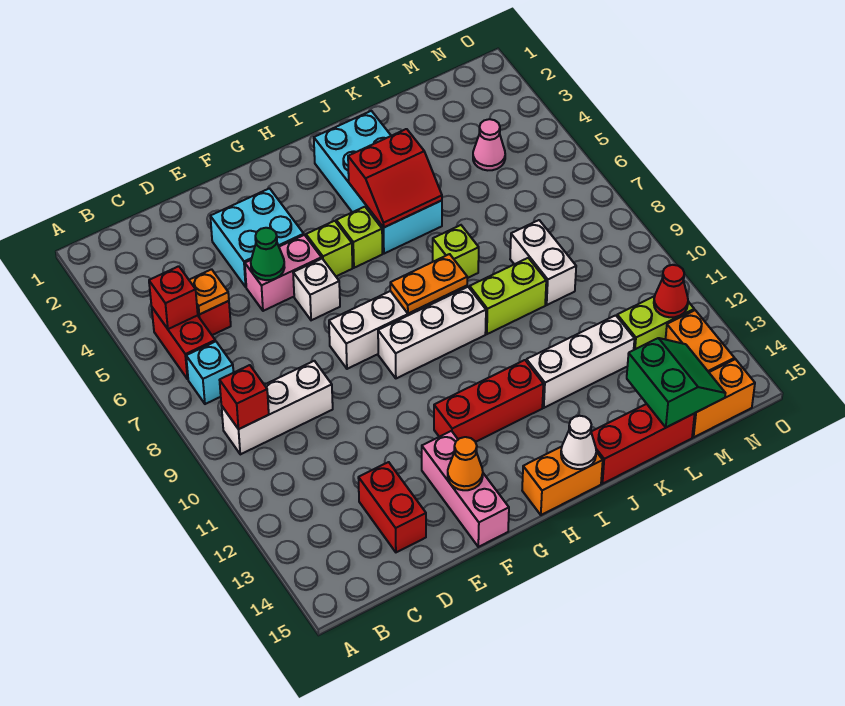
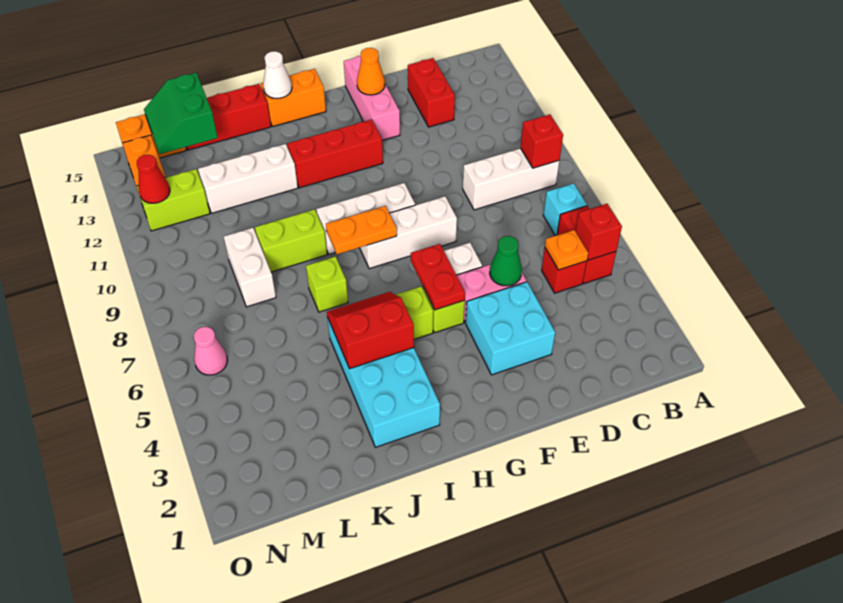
none -> red 1x2 plate [411,244,465,310]
pink 1x1 cone [473,119,505,170] -> pink 1x1 cone moved to [194,327,228,375]

